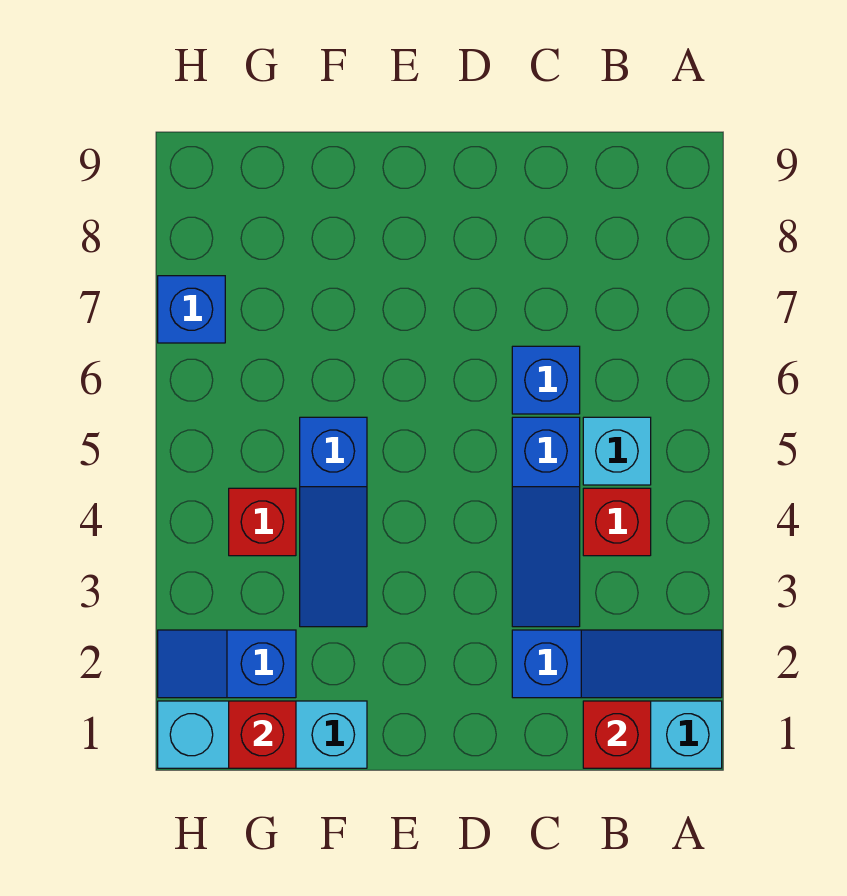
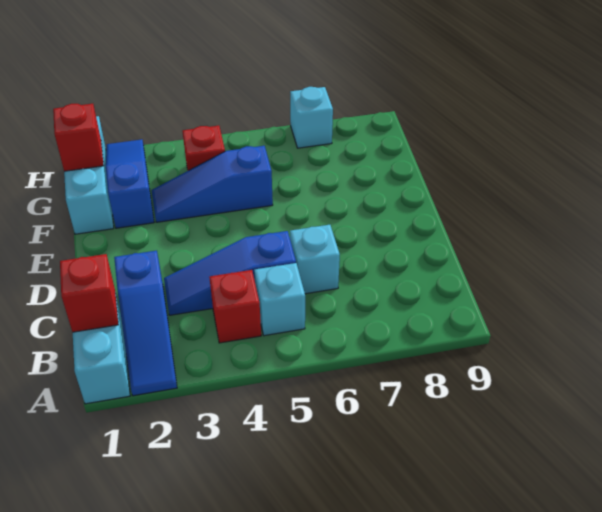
blue 1x1 brick [512,346,580,414] -> cyan 1x1 brick [290,225,340,294]
blue 1x2 slope [158,630,296,698] -> blue 1x3 slope [106,139,154,228]
blue 1x1 brick [158,276,225,343] -> cyan 1x1 brick [290,87,333,148]

